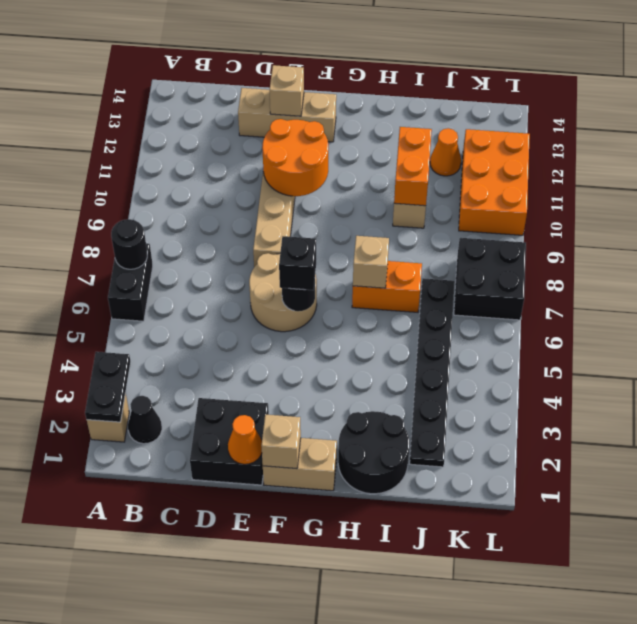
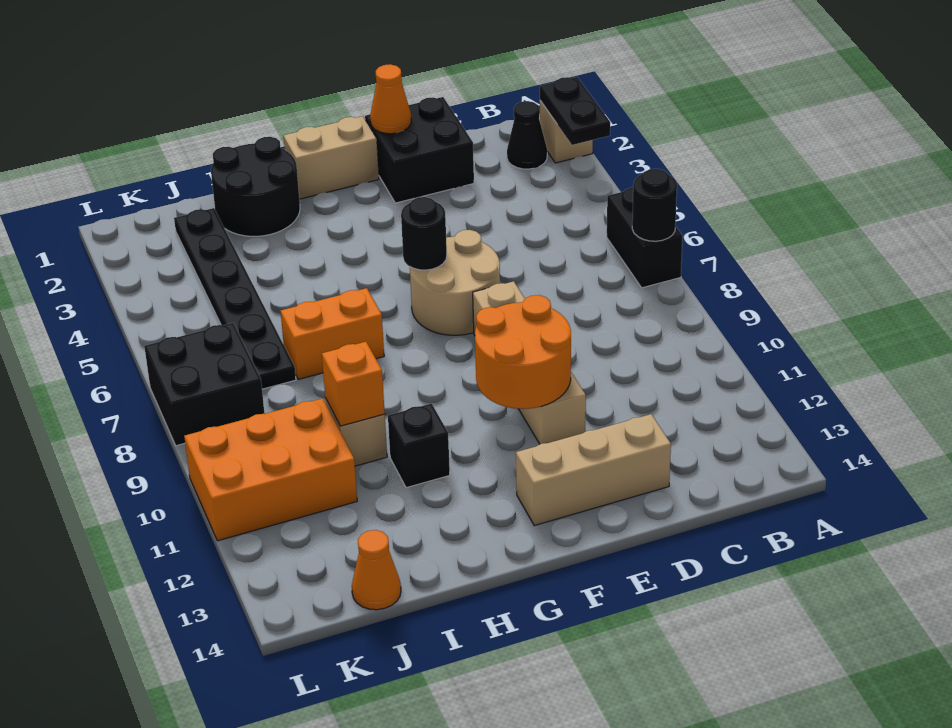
tan 1x1 brick [269,65,304,116] -> none
tan 1x1 brick [262,414,301,469] -> none
black 1x1 brick [279,236,316,290] -> black 1x1 brick moved to [388,403,450,488]
tan 1x1 brick [353,236,389,288] -> none
orange 1x2 brick [394,127,432,206] -> orange 1x1 brick [322,342,385,426]
orange 1x1 cone [430,128,461,176] -> orange 1x1 cone moved to [352,530,401,610]
orange 2x3 brick [459,129,530,235] -> orange 2x3 brick turned to [184,398,357,541]

